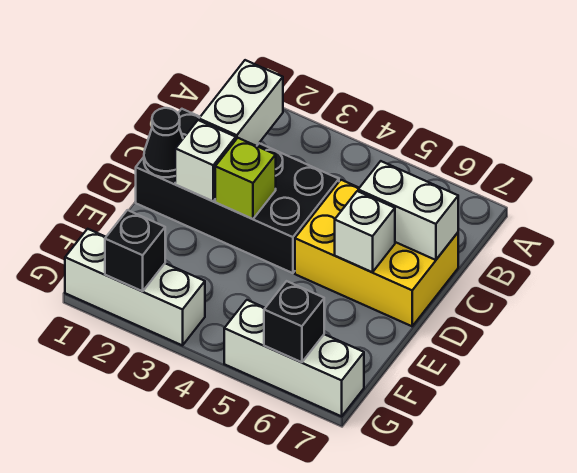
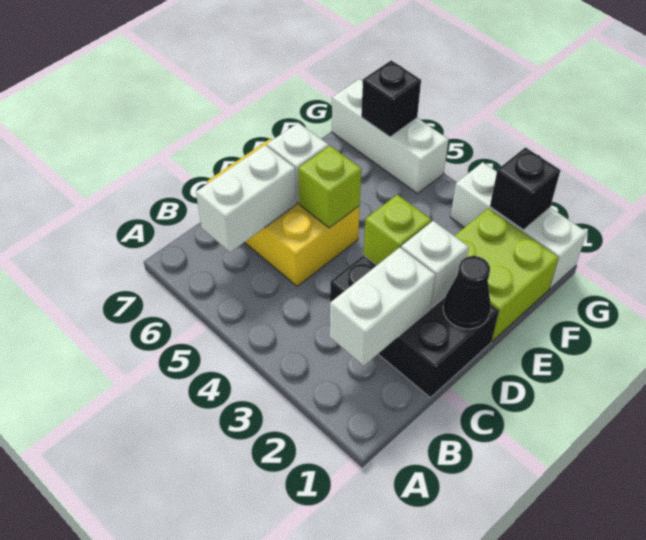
black 2x4 brick [136,109,339,273] -> black 2x3 brick [330,255,499,397]
white 1x2 brick [358,161,458,260] -> white 1x2 brick turned to [196,145,296,252]
none -> lime 1x1 brick [298,146,361,228]
none -> lime 2x2 brick [455,208,559,341]

